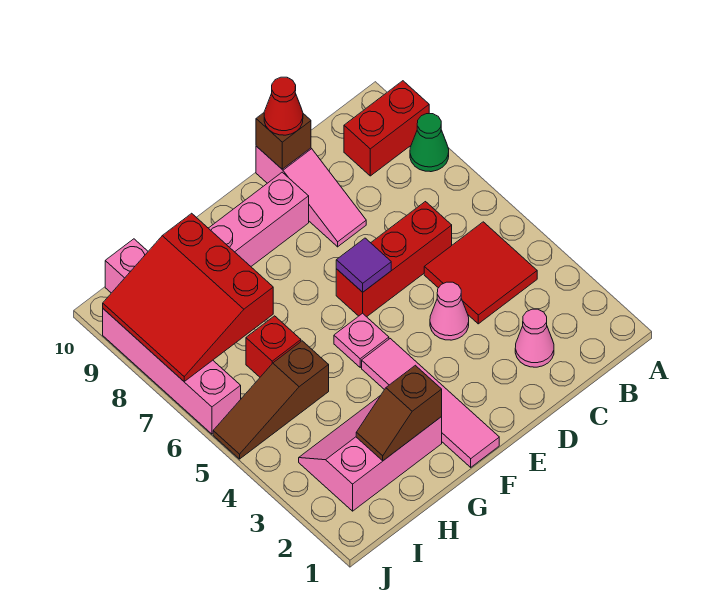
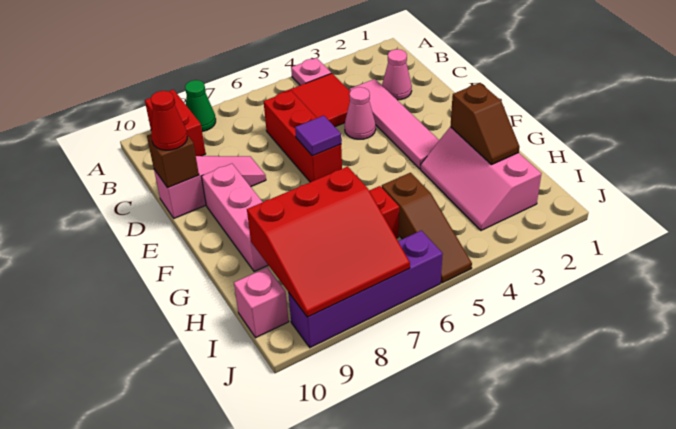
pink 1x4 tile [362,339,499,467] -> pink 1x4 tile turned to [349,79,439,169]
pink 1x1 plate [334,313,389,367] -> pink 1x1 plate moved to [291,58,331,85]
pink 1x4 brick [103,309,241,434] -> purple 1x4 brick [288,231,443,348]

